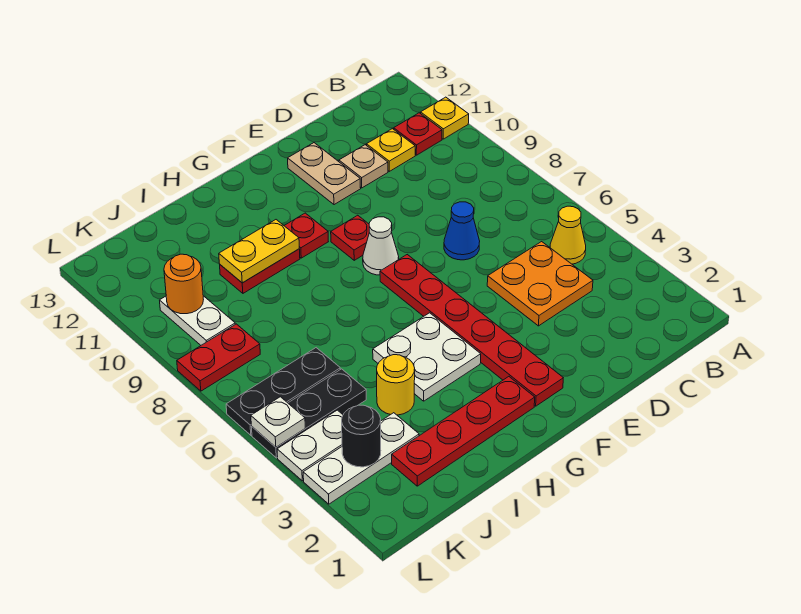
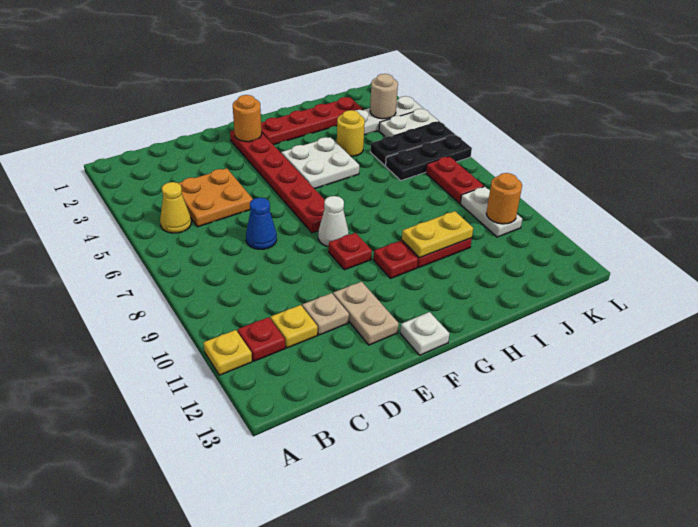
none -> orange 1x1 round brick [233,95,262,142]
black 1x1 round brick [342,405,381,467] -> tan 1x1 round brick [370,74,398,119]
red 1x2 plate [177,324,260,391] -> red 1x2 plate turned to [426,156,484,203]
white 1x1 plate [251,397,305,447] -> white 1x1 plate moved to [400,312,450,355]

